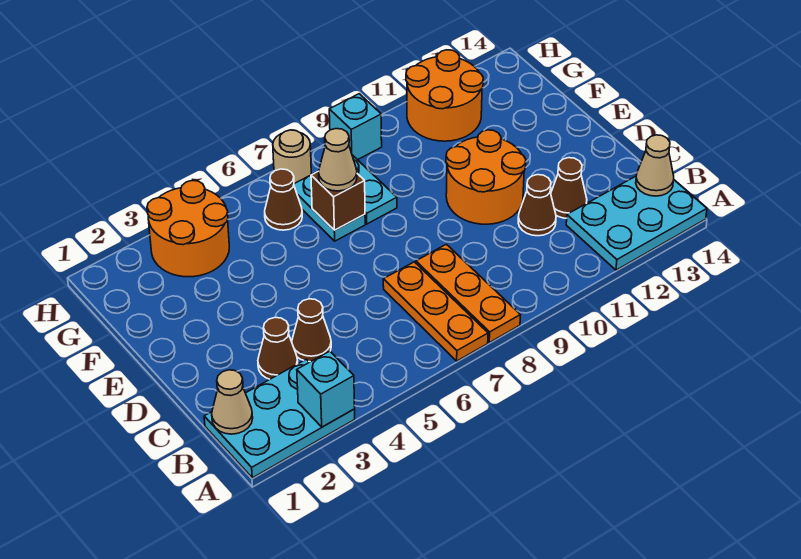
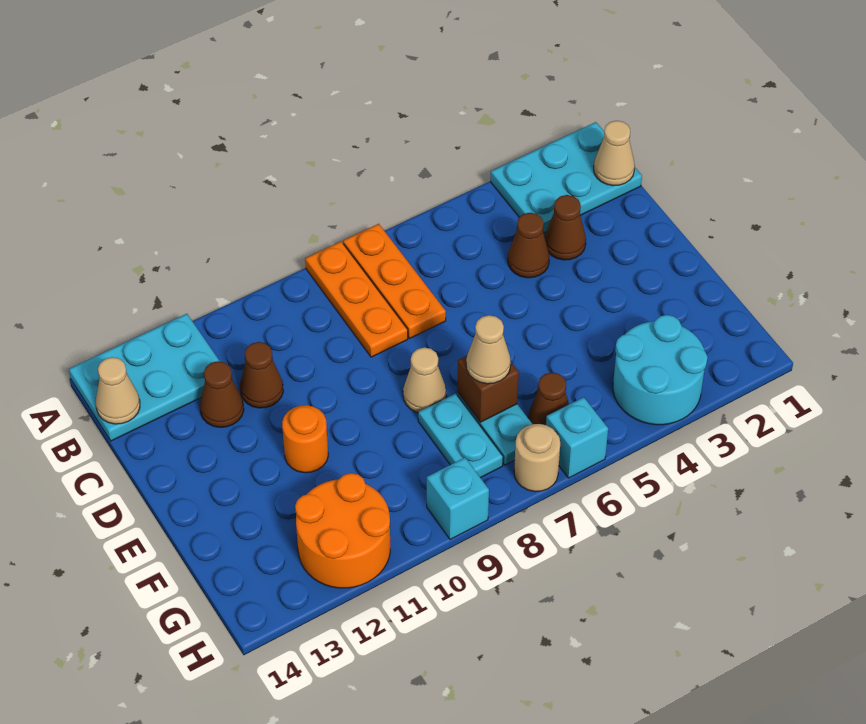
cyan 1x1 brick [297,351,355,427] -> cyan 1x1 brick moved to [546,397,608,478]
orange 2x2 round brick [446,130,526,224] -> orange 1x1 round brick [282,405,328,473]
none -> tan 1x1 cone [403,347,446,413]
orange 2x2 round brick [147,181,229,277] -> cyan 2x2 round brick [613,315,708,425]

